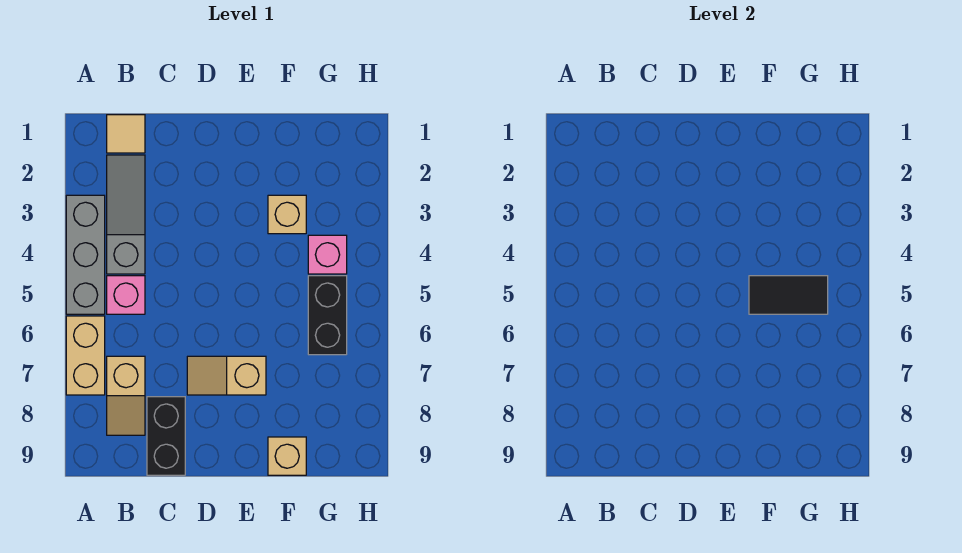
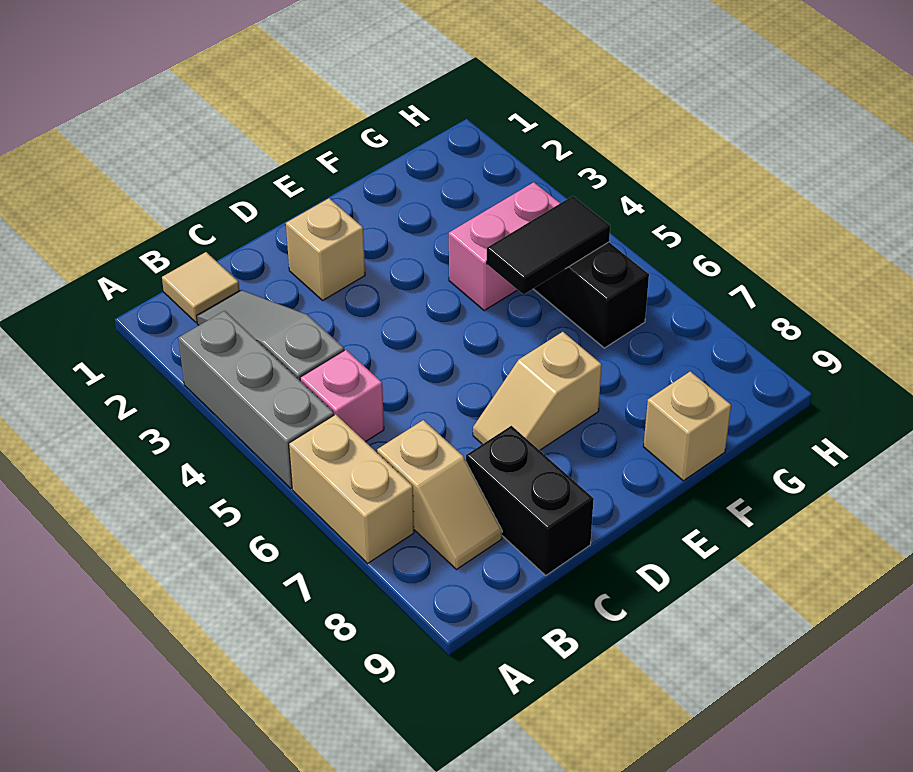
tan 1x1 brick [268,195,306,234] -> tan 1x1 brick moved to [286,198,365,300]
pink 1x1 brick [308,235,347,274] -> pink 1x2 brick [449,182,560,311]

